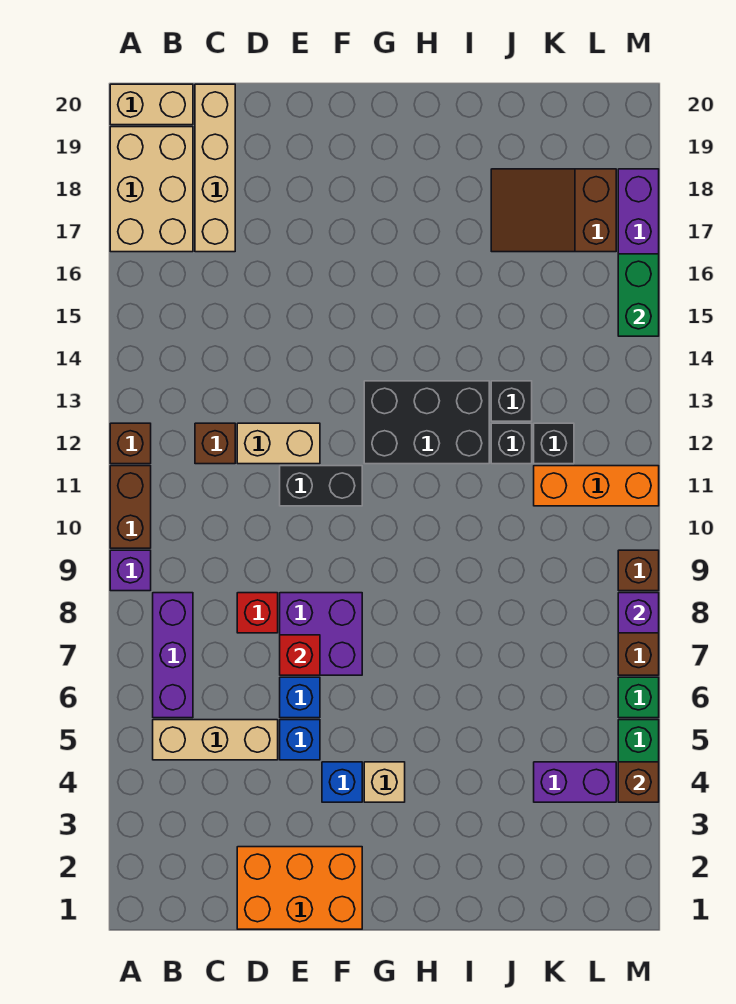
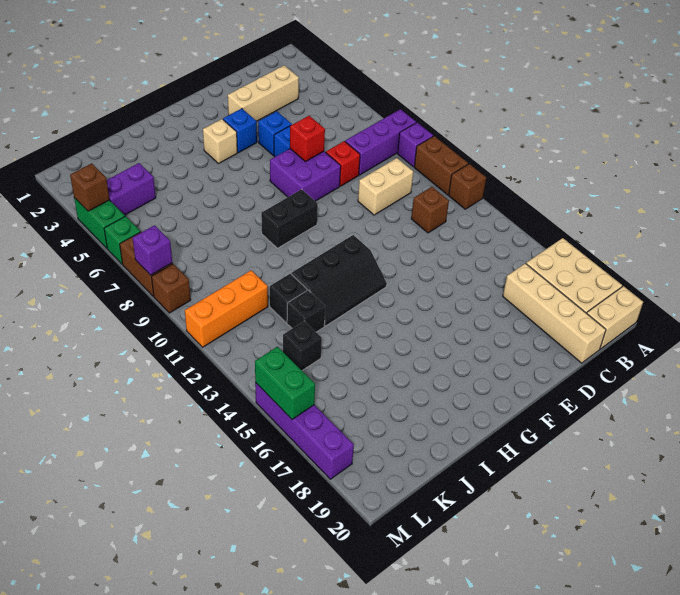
tan 1x3 brick [153,720,278,760] -> tan 1x3 brick moved to [228,65,299,121]
purple 1x3 brick [153,593,193,718] -> purple 1x3 brick turned to [345,109,416,175]
orange 2x3 brick [237,847,362,929] -> none
tan 1x2 brick [237,423,320,464] -> tan 1x2 brick moved to [358,158,413,215]
black 1x2 brick [280,466,362,506] -> black 1x2 brick moved to [261,189,318,248]
black 2x3 brick [364,381,489,464] -> black 2x3 slope [291,235,387,326]
brown 2x3 slope [491,169,616,252] -> none
black 1x1 brick [534,423,574,464] -> black 1x1 brick moved to [283,321,322,370]

